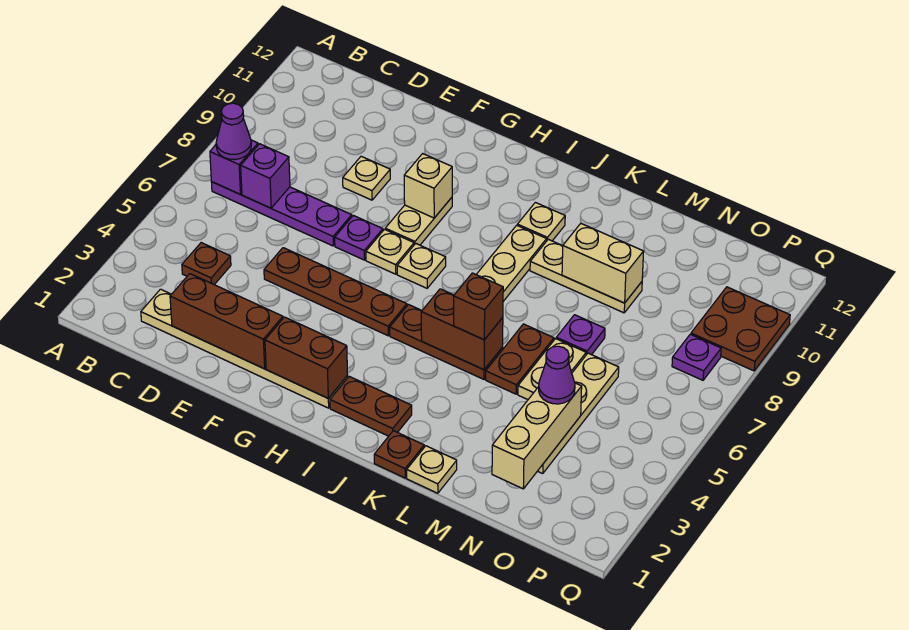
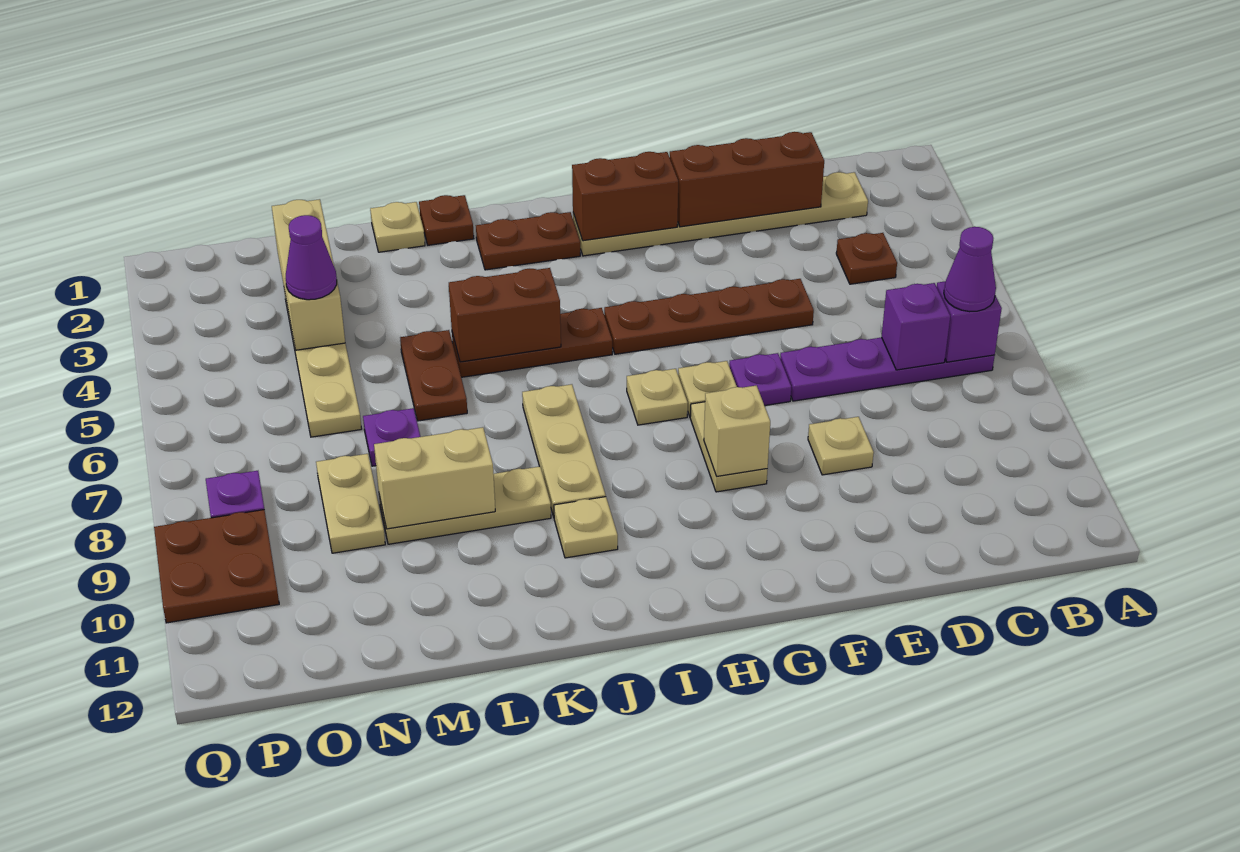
brown 1x1 brick [454,273,503,340] -> none
tan 1x2 plate [518,339,586,400] -> tan 1x2 plate moved to [316,454,385,553]

